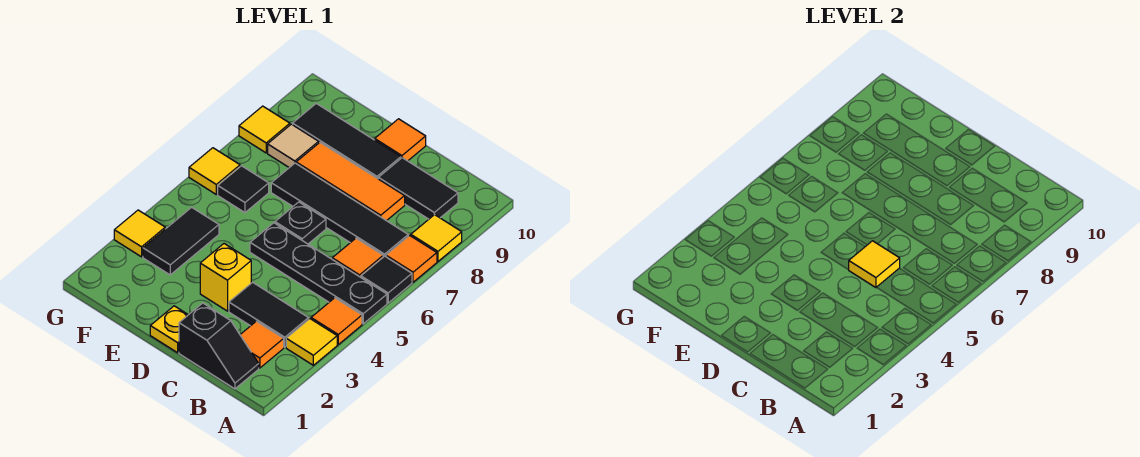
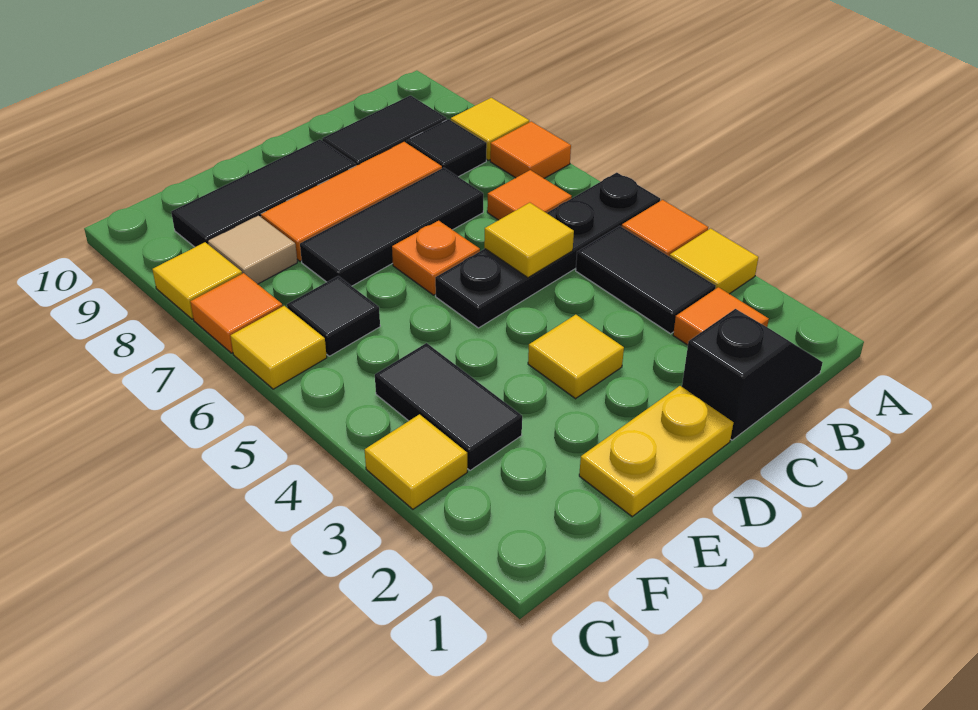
black 1x1 tile [361,256,412,303] -> black 1x1 tile moved to [406,119,487,177]
black 1x2 tile [229,282,309,347] -> black 1x2 tile turned to [576,226,716,334]
black 1x4 tile [271,163,408,257] -> black 1x3 tile [300,168,483,286]
yellow 1x1 plate [150,306,188,353] -> yellow 1x2 plate [579,386,733,517]
yellow 1x1 brick [200,244,251,311] -> yellow 1x1 tile [528,315,624,399]
black 1x1 plate [275,202,326,244] -> orange 1x1 plate [392,221,480,295]
orange 1x1 tile [375,119,426,161] -> orange 1x1 tile moved to [190,273,283,353]

